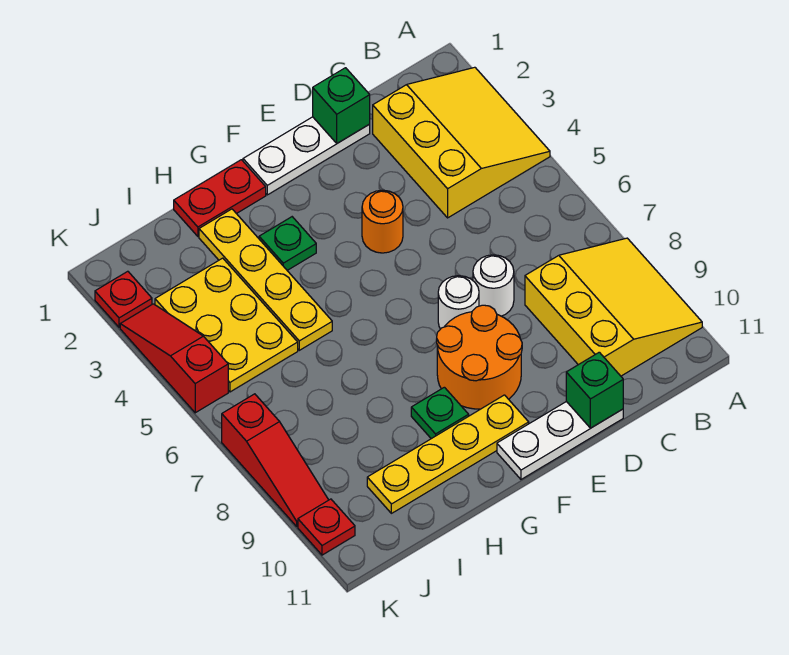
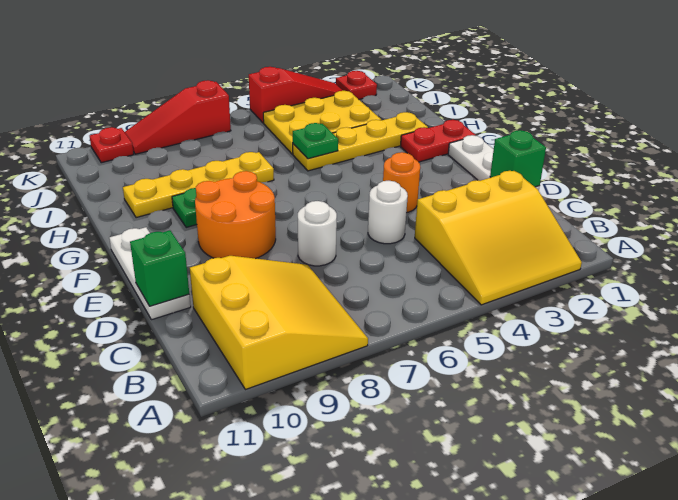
yellow 3x3 slope [525,238,702,376] -> yellow 3x3 slope turned to [190,256,368,390]
white 1x1 round brick [438,276,479,329] -> white 1x1 round brick moved to [368,181,408,244]
yellow 1x4 plate [367,395,529,513] -> yellow 1x4 plate turned to [123,152,274,218]
red 1x2 plate [174,160,266,236] -> red 1x2 plate turned to [401,120,476,162]
green 1x1 plate [259,217,316,270] -> green 1x1 plate moved to [293,123,338,159]

